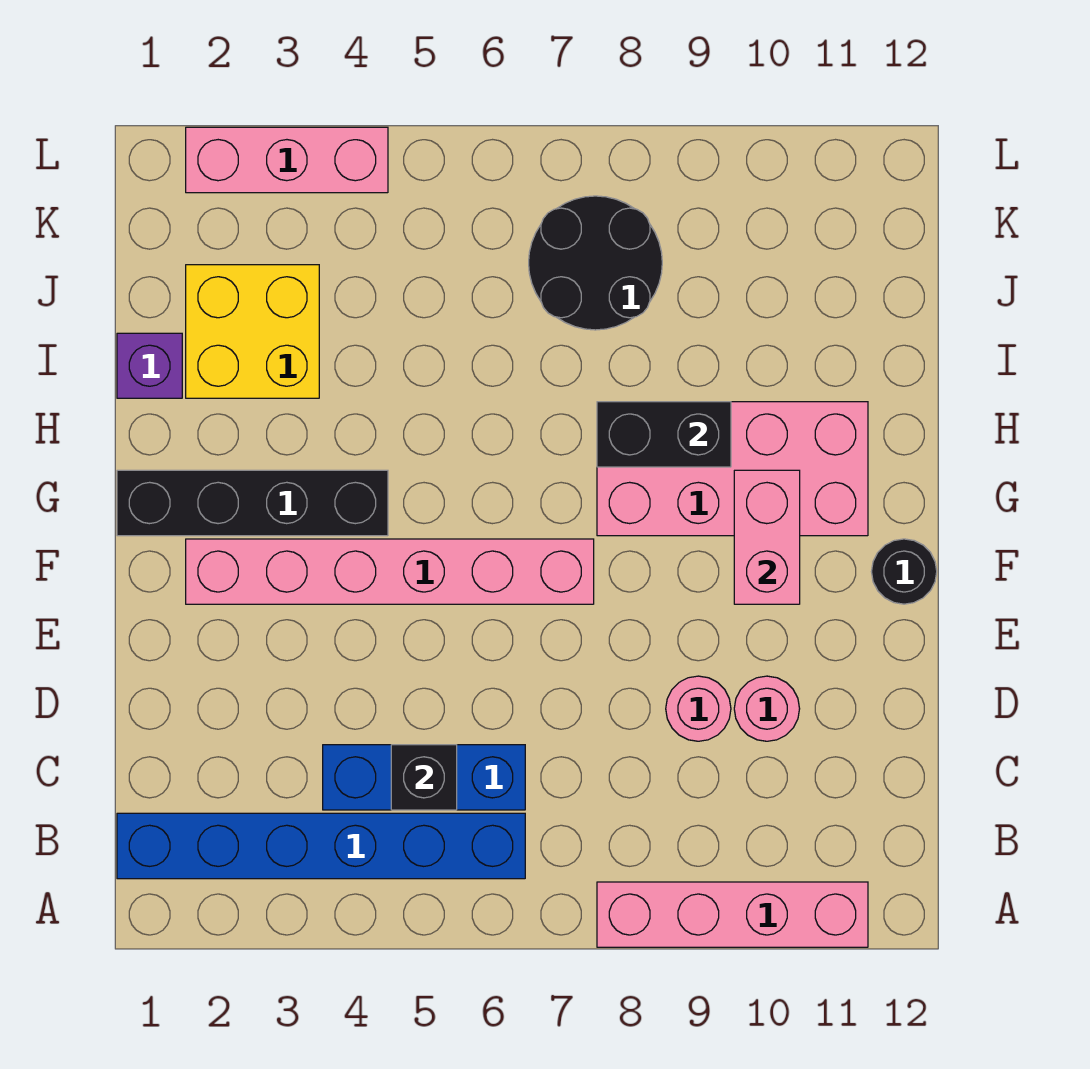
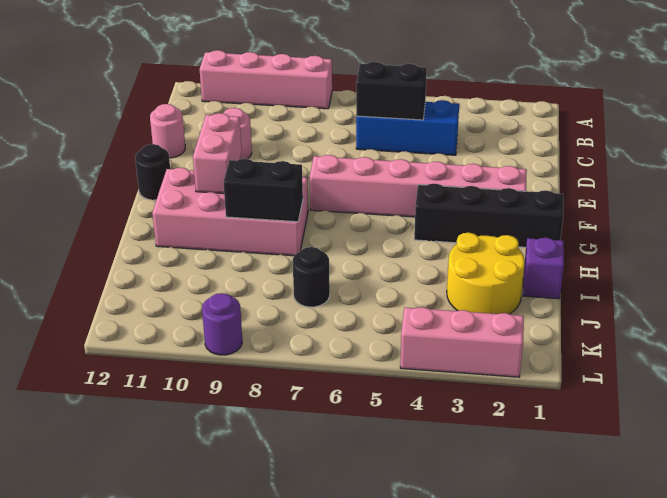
blue 1x6 brick [117,813,525,879] -> none
black 1x1 brick [391,745,457,810] -> black 1x2 brick [356,62,427,120]
pink 1x1 round brick [666,676,731,741] -> pink 1x1 round brick moved to [150,104,185,158]
yellow 2x2 brick [186,265,319,398] -> yellow 2x2 round brick [447,233,525,314]
black 2x2 round brick [529,196,662,330] -> black 1x1 round brick [293,247,330,307]
none -> purple 1x1 round brick [202,293,242,355]

